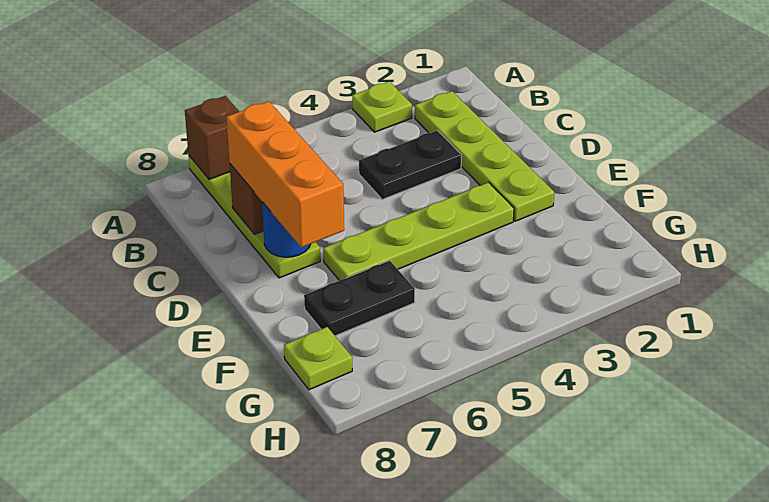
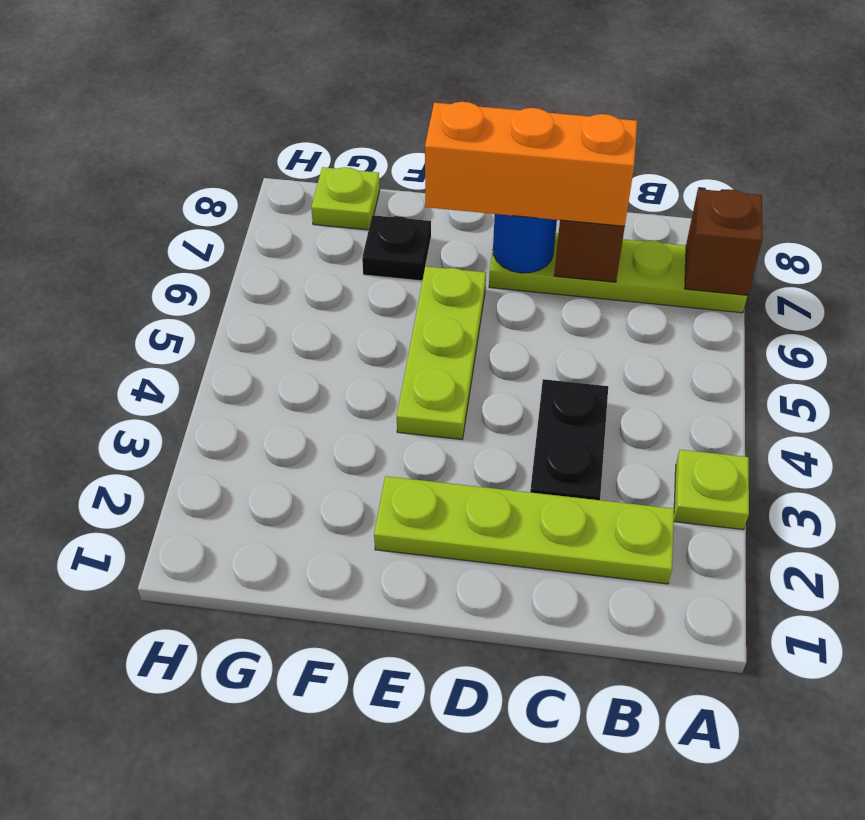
lime 1x4 plate [323,182,514,281] -> lime 1x3 plate [397,266,486,439]
black 1x2 plate [304,260,415,336] -> black 1x1 plate [362,215,431,281]

